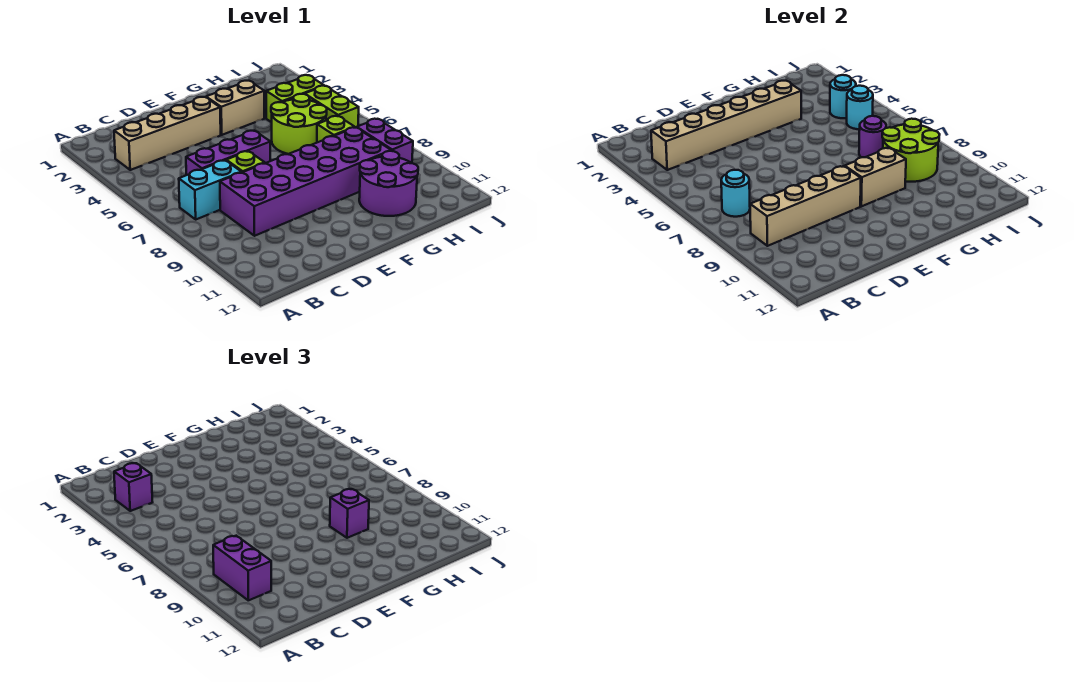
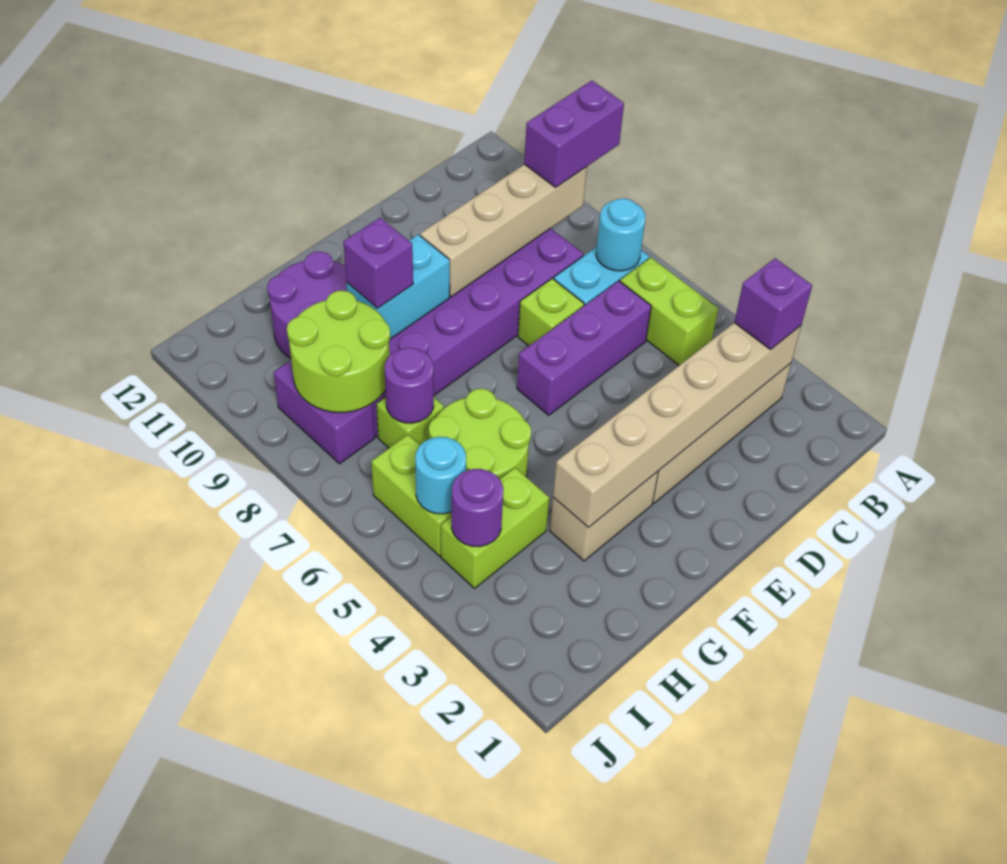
none -> lime 1x2 brick [620,257,718,365]
purple 1x2 brick [213,536,271,600] -> purple 1x2 brick turned to [524,81,624,187]
tan 1x2 brick [845,148,906,206] -> cyan 1x2 brick [346,235,450,339]
cyan 1x1 round brick [830,75,856,118] -> purple 1x1 round brick [452,469,503,547]

